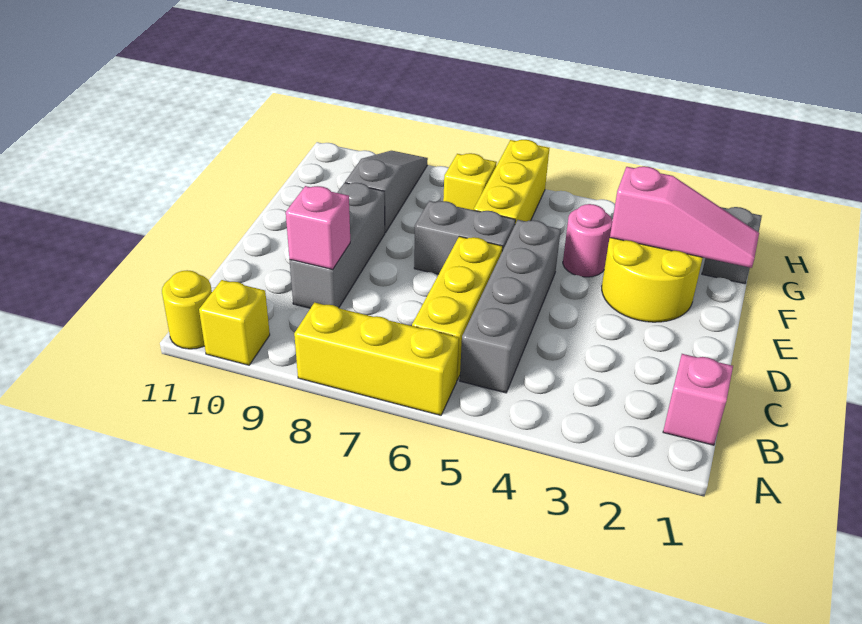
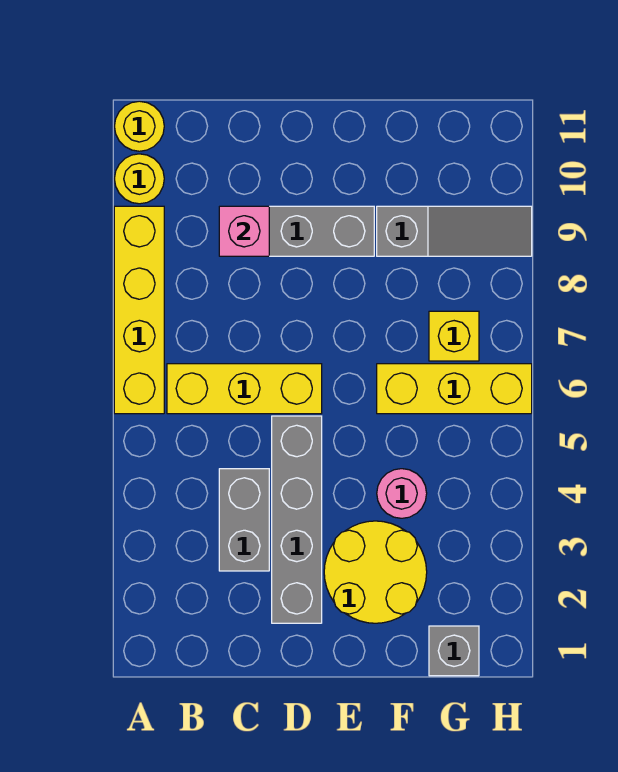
yellow 1x3 brick [294,302,459,415] -> yellow 1x4 brick [114,206,164,414]
yellow 1x1 brick [199,280,270,365] -> yellow 1x1 round brick [114,154,164,204]
pink 1x1 brick [663,354,733,445] -> none
grey 1x4 brick [460,220,561,393] -> grey 1x4 brick turned to [272,416,322,623]
grey 1x2 brick [414,201,515,274] -> grey 1x2 brick moved to [219,469,269,571]
pink 1x3 slope [610,166,759,268] -> none

